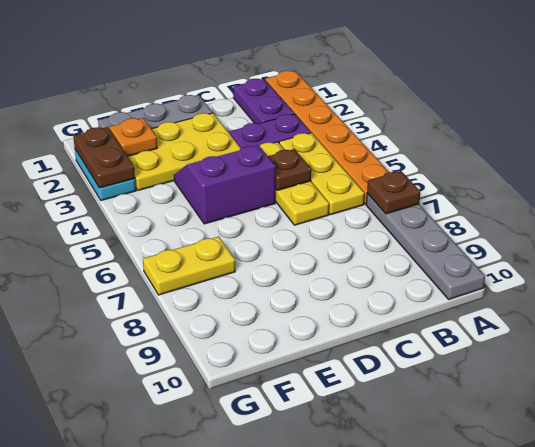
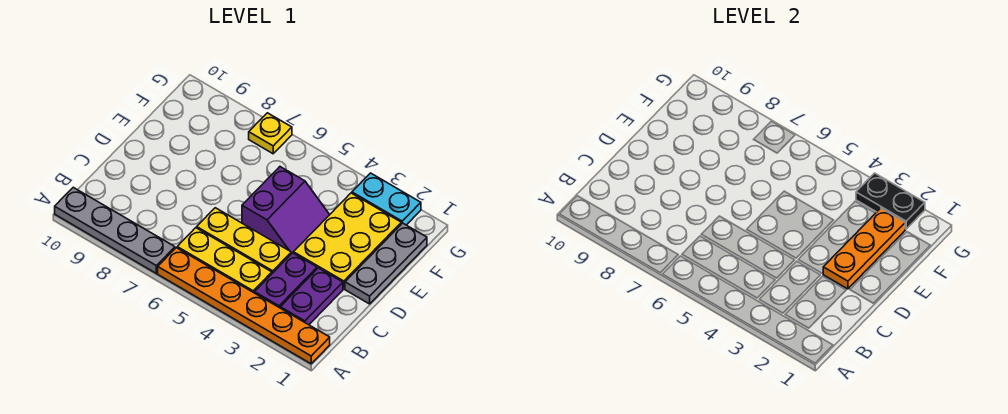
brown 1x1 plate [367,171,420,214] -> none
purple 1x2 plate [233,79,294,124] -> purple 1x2 plate turned to [280,268,343,325]
brown 1x1 plate [268,149,311,190] -> none
orange 1x1 plate [110,118,157,156] -> orange 1x3 plate [823,208,905,289]
yellow 1x2 plate [143,237,235,295] -> yellow 1x1 plate [249,113,292,154]
brown 1x2 plate [73,127,135,188] -> black 1x2 plate [856,173,925,229]

